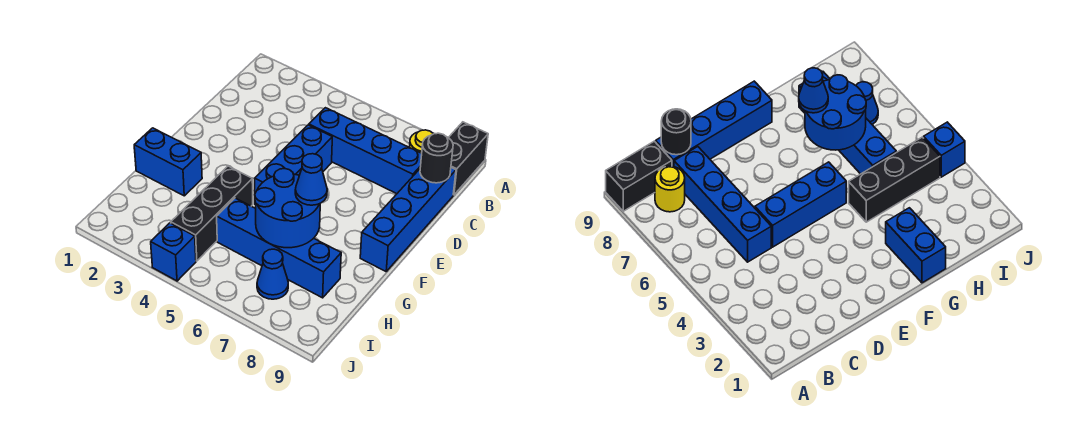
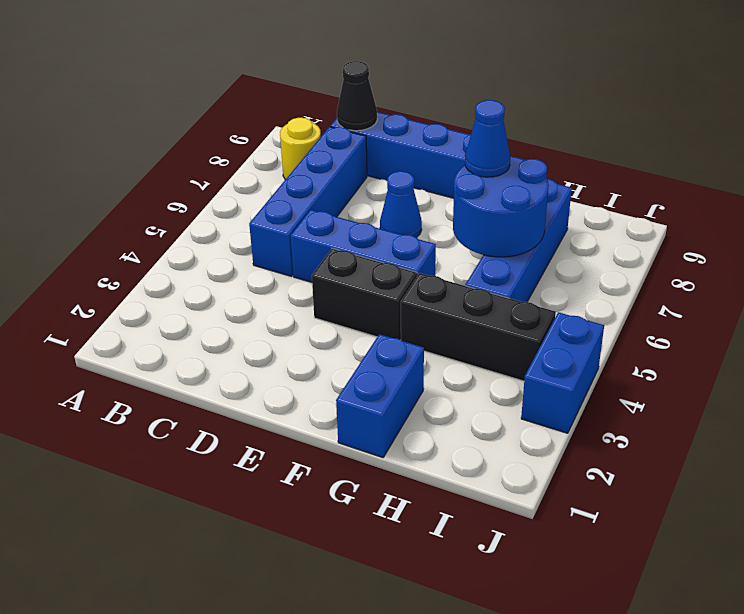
black 1x2 brick [448,122,488,195] -> black 1x2 brick moved to [312,248,417,340]
black 1x1 round brick [420,133,453,183] -> black 1x1 cone [337,61,377,131]
blue 1x1 cone [257,249,288,299] -> blue 1x1 cone moved to [380,171,422,238]
blue 1x1 brick [151,223,196,281] -> blue 1x2 brick [521,312,604,433]

